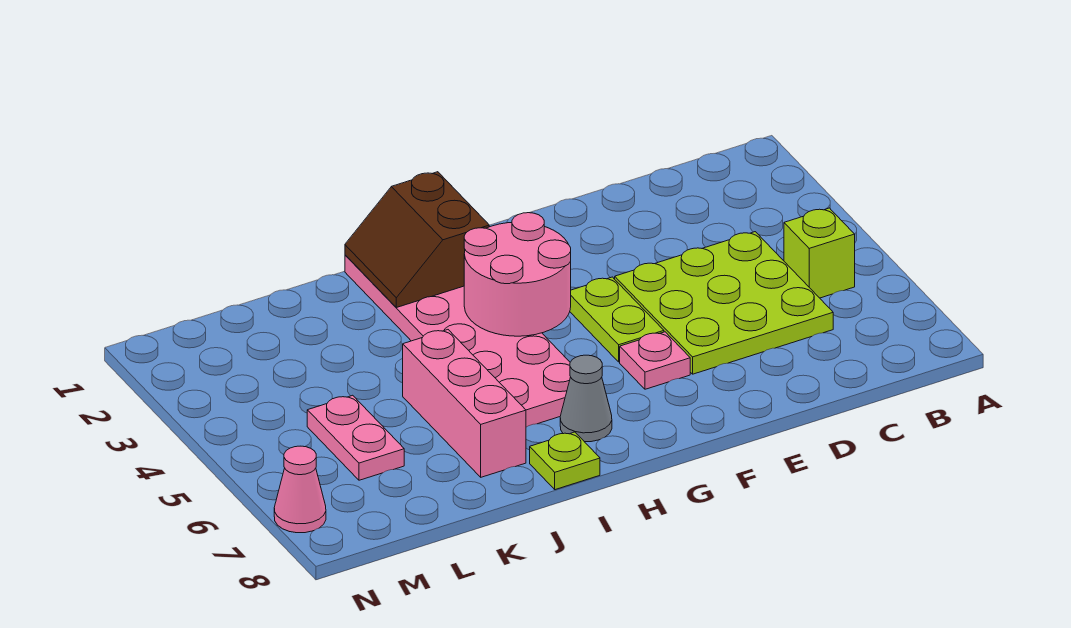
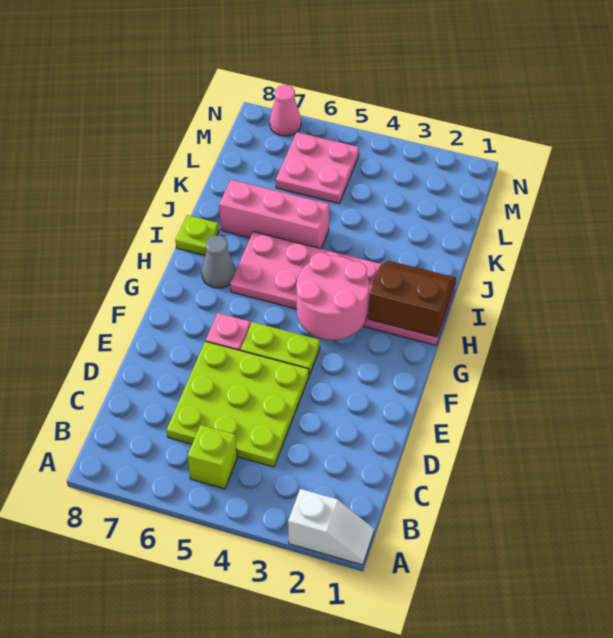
none -> white 1x2 slope [288,489,374,565]
pink 1x2 plate [307,395,404,480] -> pink 2x2 plate [276,132,359,203]

